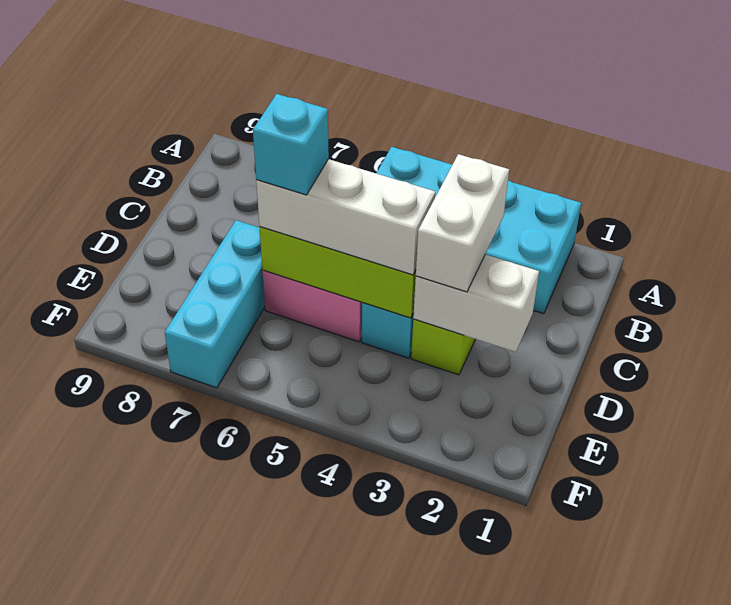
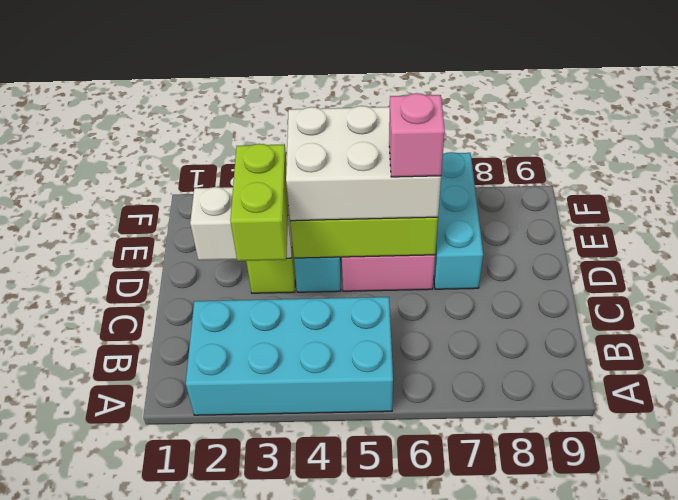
white 1x2 brick [416,154,509,292] -> lime 1x2 brick [230,144,288,261]
white 1x3 brick [256,159,435,275] -> white 2x3 brick [286,106,441,221]
cyan 1x1 brick [253,94,329,195] -> pink 1x1 brick [389,93,445,177]

